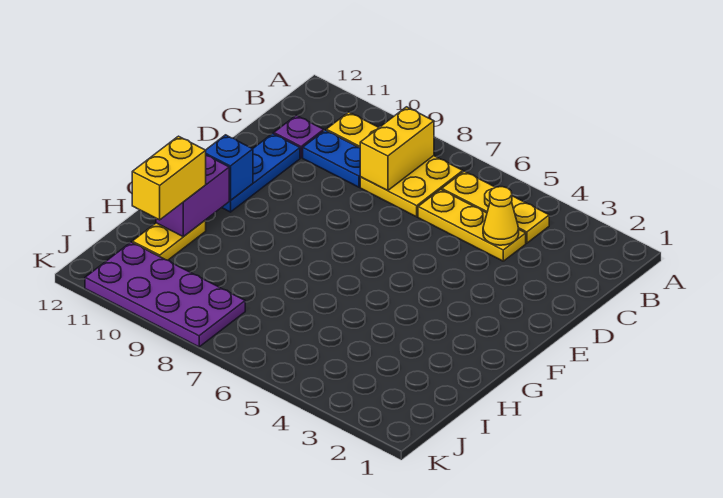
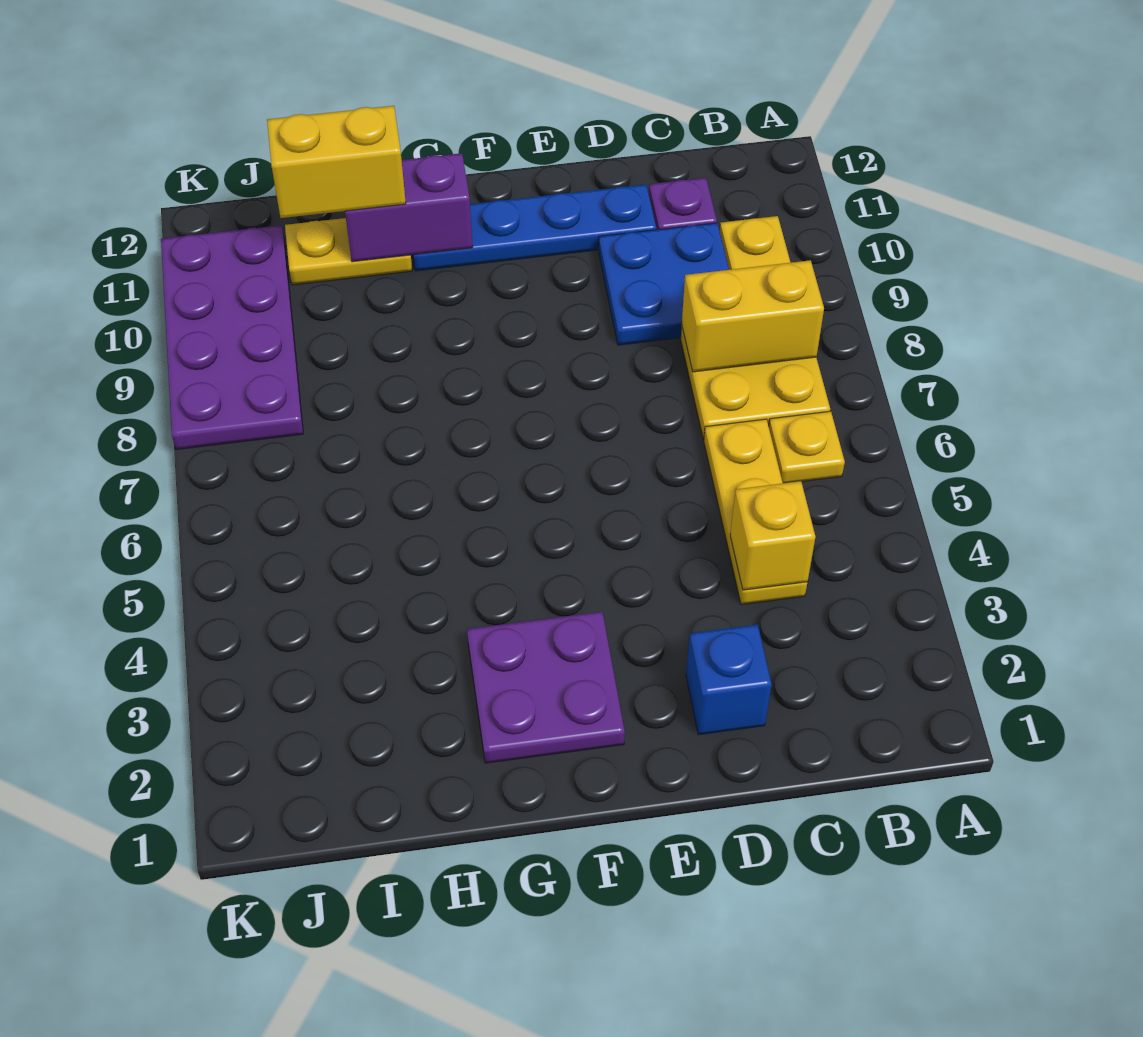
yellow 1x3 plate [442,171,549,243] -> yellow 1x1 plate [769,411,845,483]
yellow 1x1 cone [483,187,519,245] -> yellow 1x1 brick [730,481,815,590]
blue 1x2 plate [303,130,360,187] -> blue 2x2 plate [599,223,729,345]
blue 1x3 plate [222,134,300,212] -> blue 1x4 plate [413,184,656,271]
none -> purple 2x2 plate [467,612,625,763]
blue 1x1 brick [206,135,253,201] -> blue 1x1 brick moved to [686,624,772,735]

